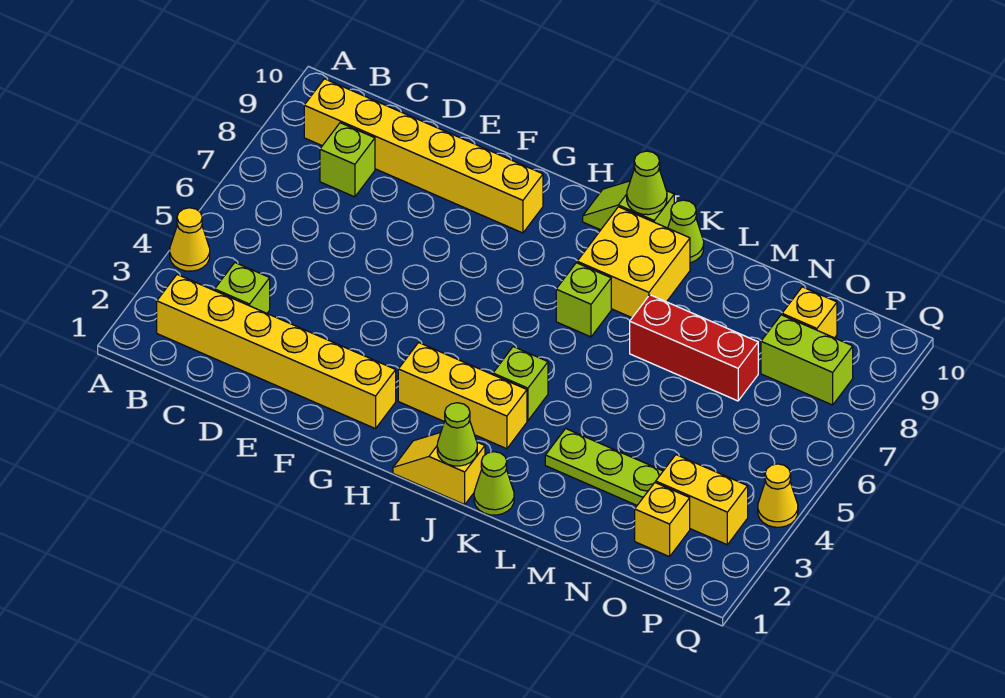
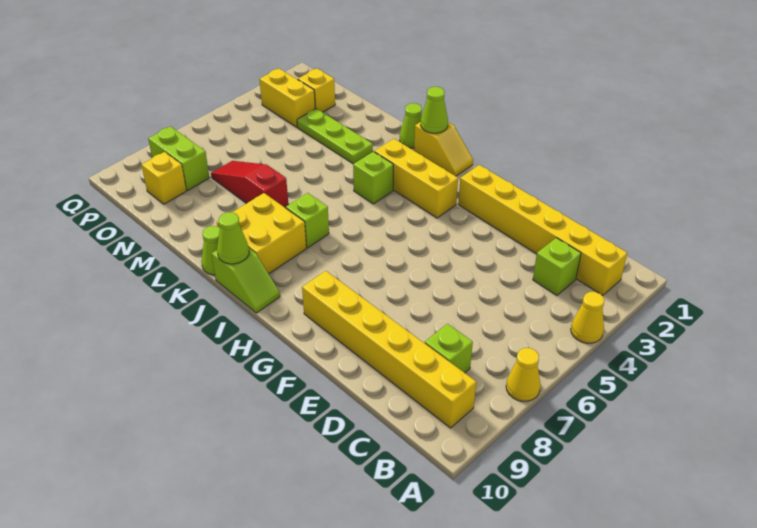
red 1x3 brick [630,295,758,401] -> red 1x3 slope [211,161,289,207]
yellow 1x1 cone [758,464,798,527] -> yellow 1x1 cone moved to [506,348,541,401]

